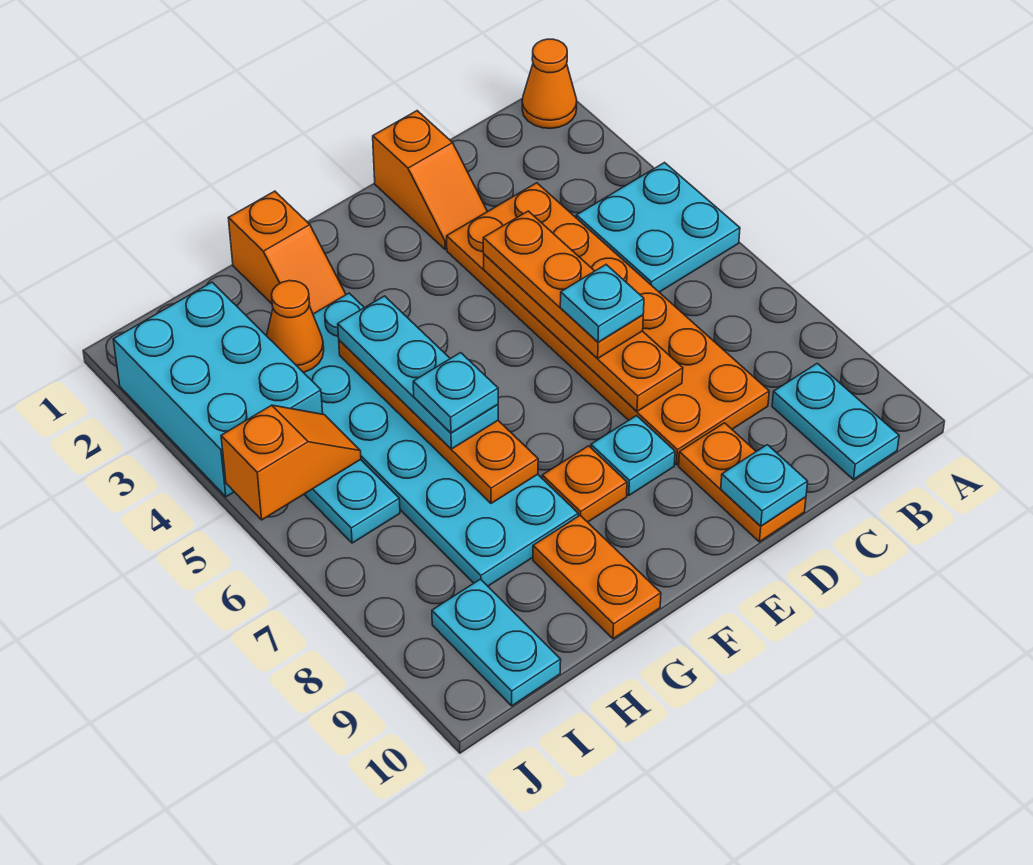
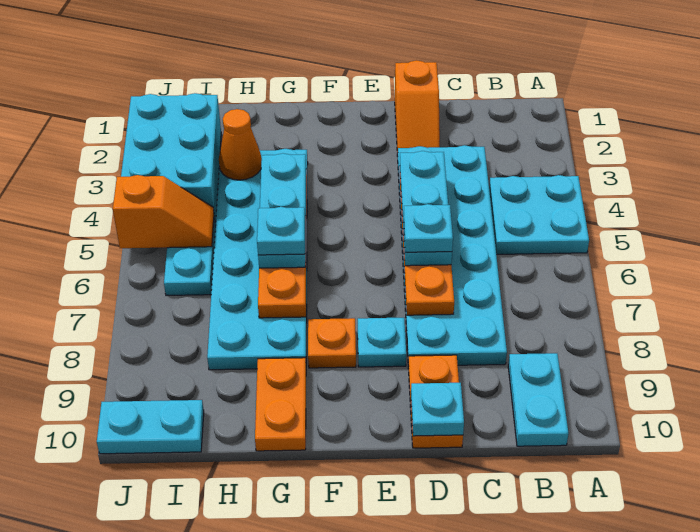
orange 1x1 cone [522,39,577,128] -> none
orange 2x6 plate [447,183,769,465] -> cyan 2x6 plate [398,145,507,366]
orange 1x3 plate [483,211,643,359] -> cyan 1x3 plate [400,151,452,266]
orange 1x2 slope [228,191,346,314] -> none
cyan 1x2 plate [432,579,561,706] -> cyan 1x2 plate turned to [97,400,204,454]

